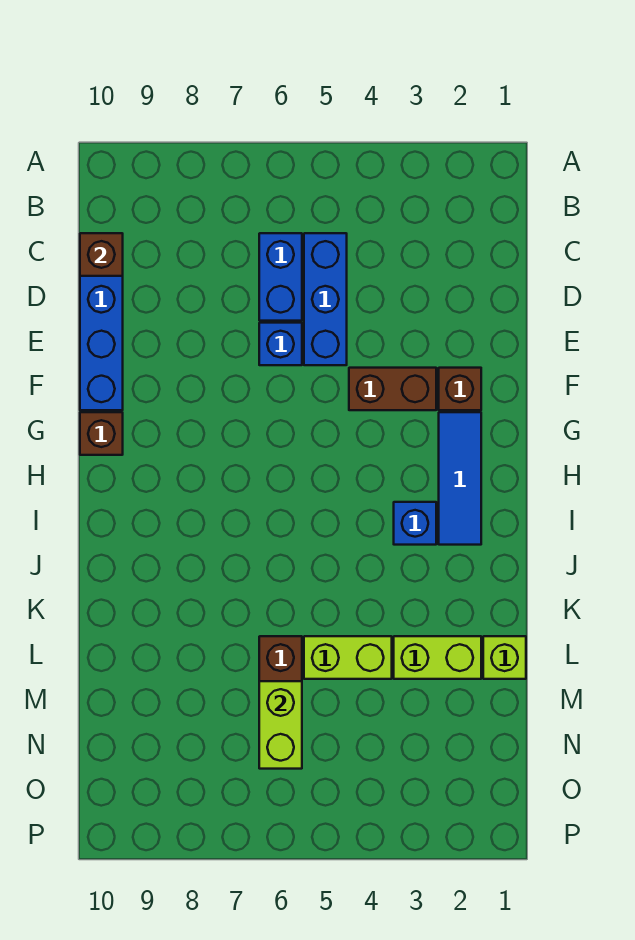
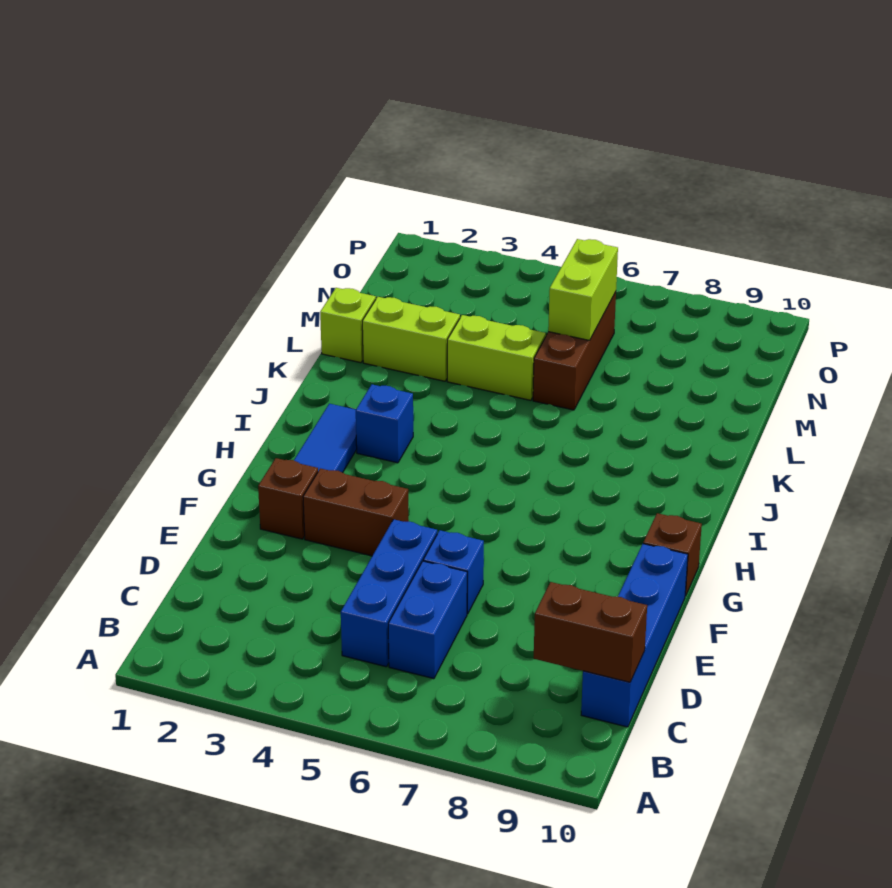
brown 1x1 brick [80,233,123,276] -> brown 1x2 brick [534,582,647,682]

